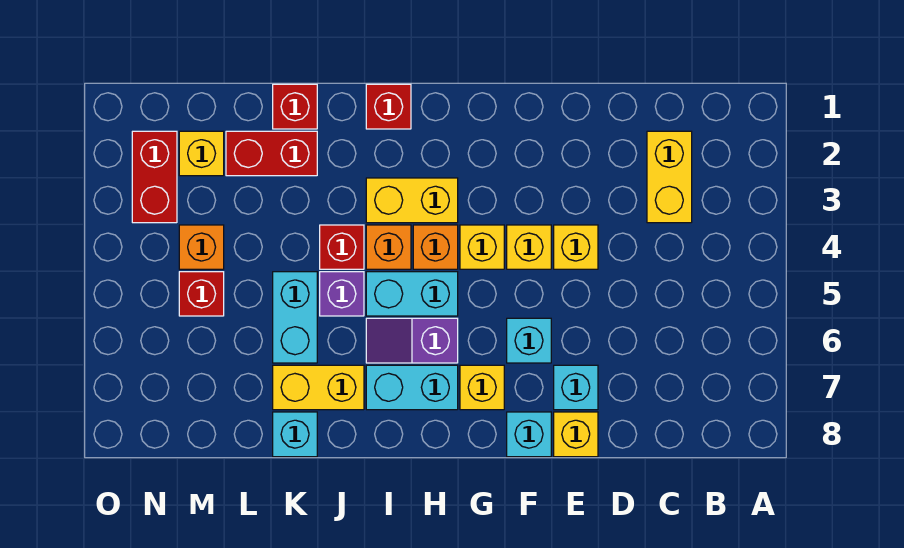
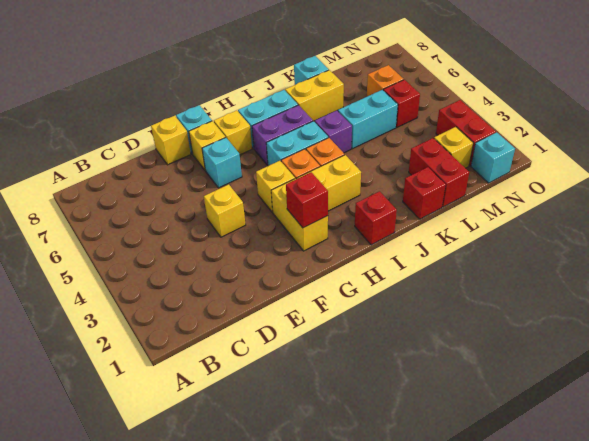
yellow 1x2 brick [647,131,692,223] -> yellow 1x2 brick moved to [271,179,328,251]
cyan 1x1 brick [554,365,598,410] -> cyan 1x1 brick moved to [471,132,515,183]
yellow 1x1 brick [507,225,551,269] -> yellow 1x1 brick moved to [189,121,225,170]
purple 1x2 slope [366,318,458,363] -> purple 1x2 brick [252,105,313,165]
red 1x1 brick [320,225,364,269] -> red 1x1 brick moved to [286,172,328,228]
red 1x2 brick [226,131,317,176] -> red 1x2 brick turned to [409,138,469,207]
cyan 1x2 brick [273,272,317,363] -> cyan 1x2 brick turned to [338,90,398,149]
orange 1x1 brick [179,225,224,269] -> orange 1x1 brick moved to [367,65,404,96]

